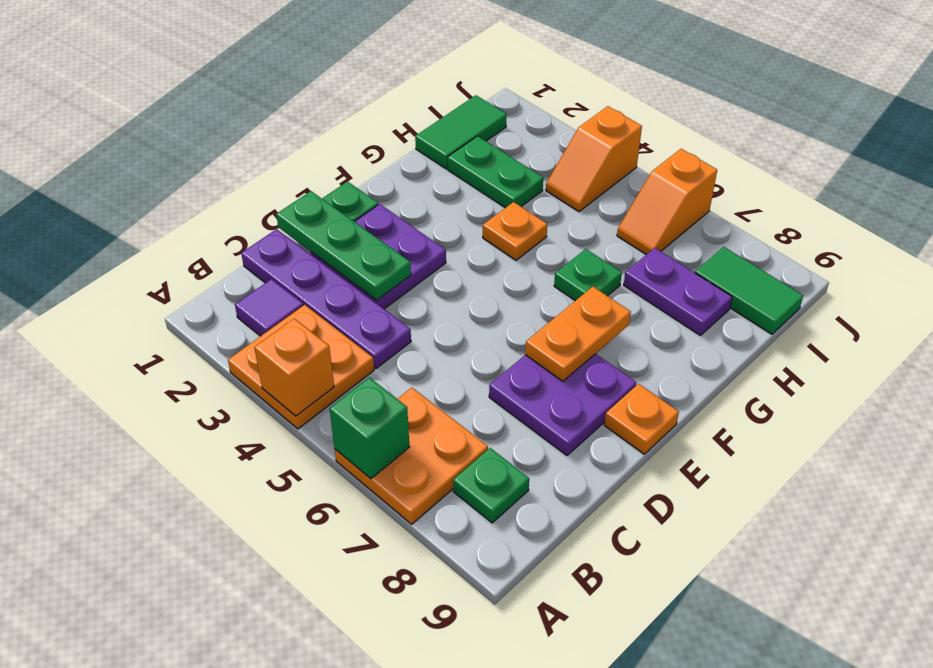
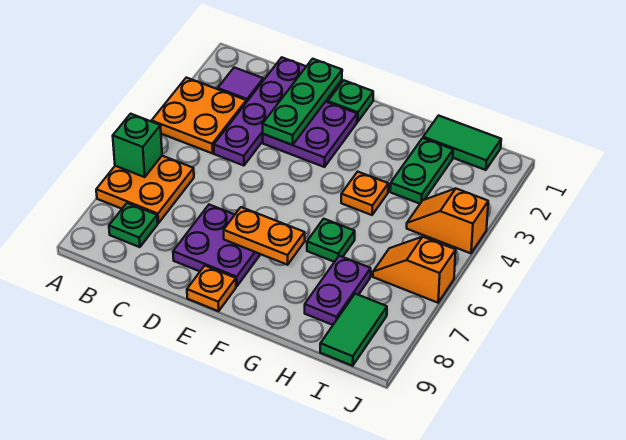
orange 1x1 brick [254,319,334,416] -> none

